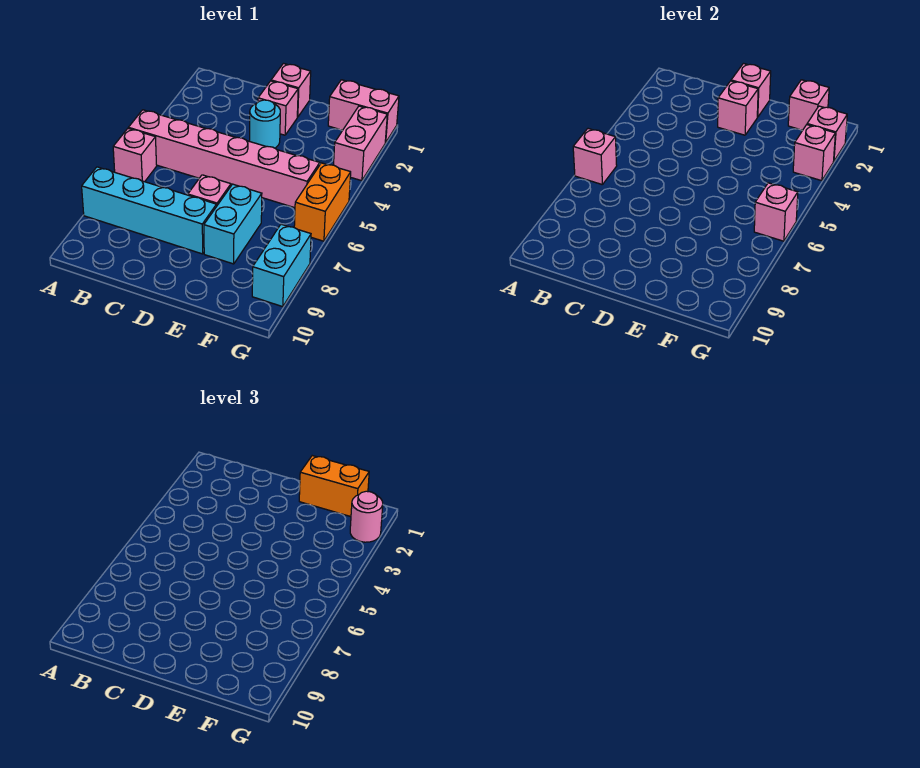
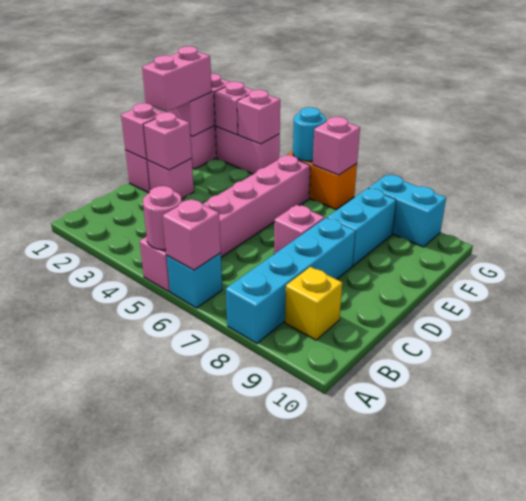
pink 1x1 brick [113,129,157,182] -> cyan 1x1 brick [167,253,222,308]
none -> yellow 1x1 brick [285,267,342,340]
cyan 1x1 round brick [250,100,280,148] -> cyan 1x1 round brick moved to [293,107,326,161]
orange 1x2 brick [299,456,369,517] -> pink 1x2 brick [142,46,212,112]
cyan 1x2 brick [204,184,262,264] -> cyan 1x2 brick turned to [327,188,396,266]
pink 1x1 brick [788,80,829,130] -> pink 1x2 brick [171,74,229,136]
pink 1x1 round brick [350,491,383,542] -> pink 1x1 round brick moved to [143,186,182,250]

